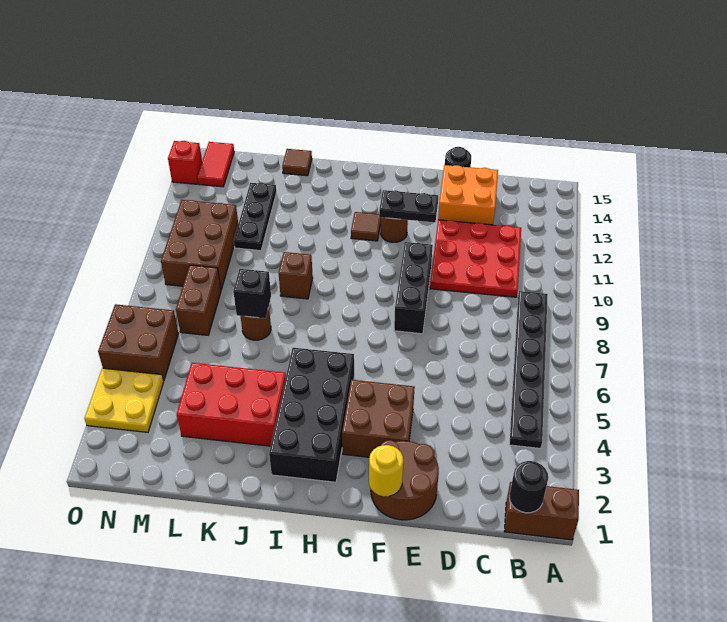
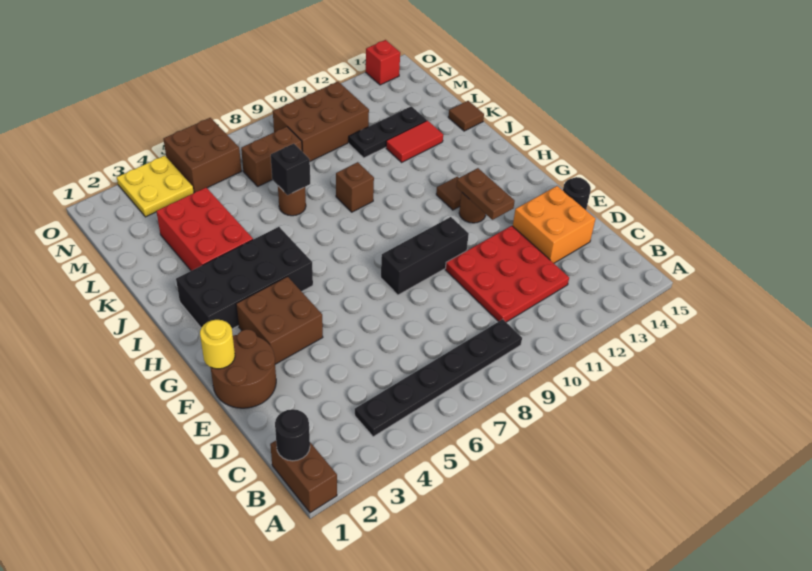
black 1x2 plate [379,190,438,222] -> brown 1x2 plate [456,168,515,220]
red 1x2 tile [197,142,234,187] -> red 1x2 tile moved to [386,120,443,162]

